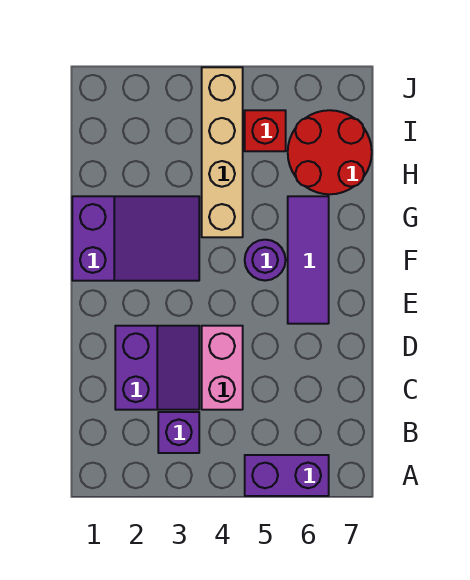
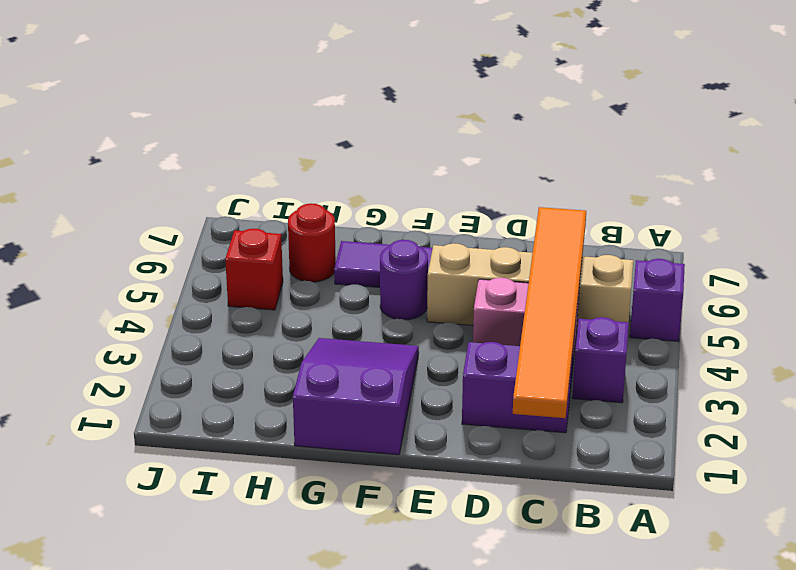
purple 1x2 brick [245,455,329,496] -> purple 1x1 brick [630,259,685,341]
none -> orange 1x6 tile [513,207,586,418]
tan 1x4 brick [202,67,243,237] -> tan 1x4 brick moved to [427,243,633,334]
red 2x2 round brick [288,110,372,194] -> red 1x1 round brick [288,204,336,282]

